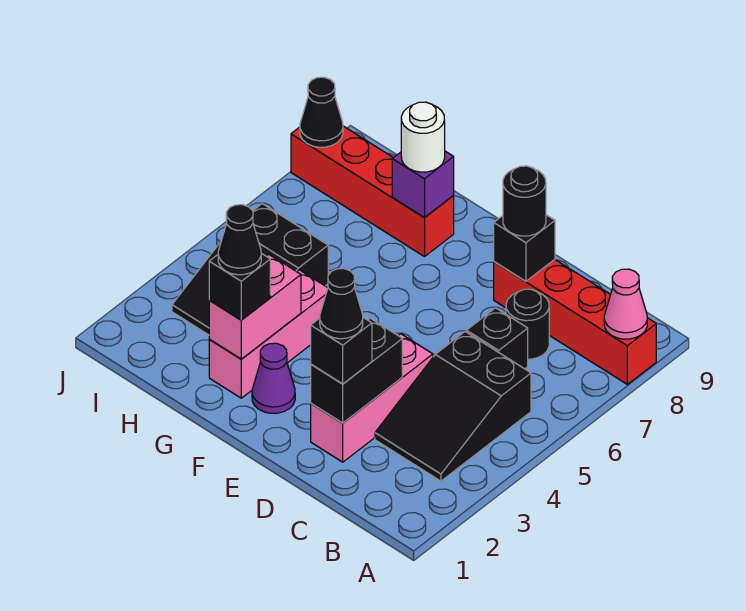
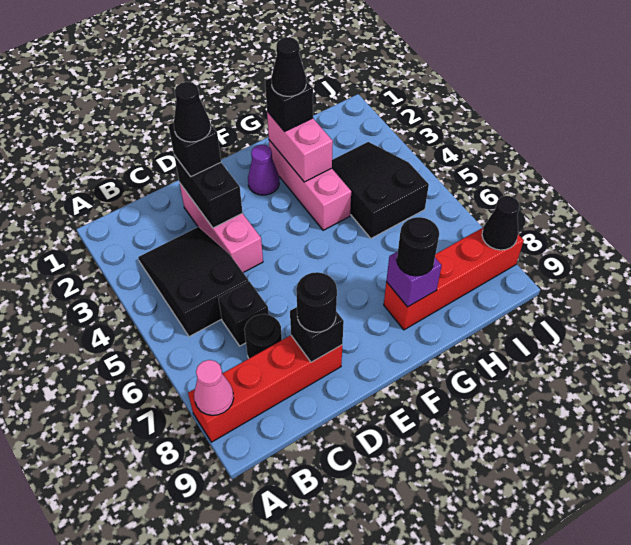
white 1x1 round brick [401,102,445,172] -> black 1x1 round brick [397,217,439,276]

